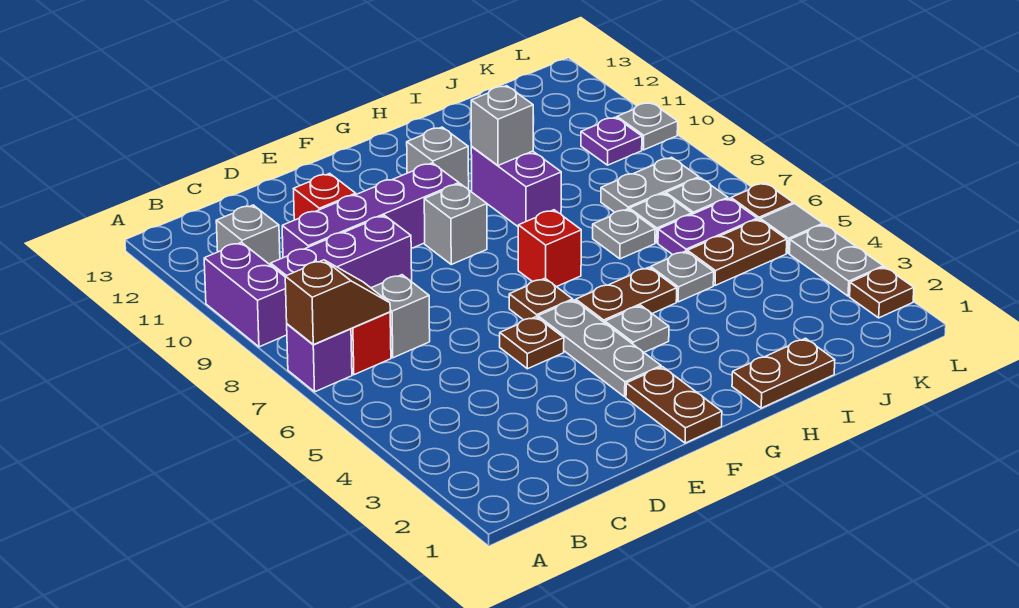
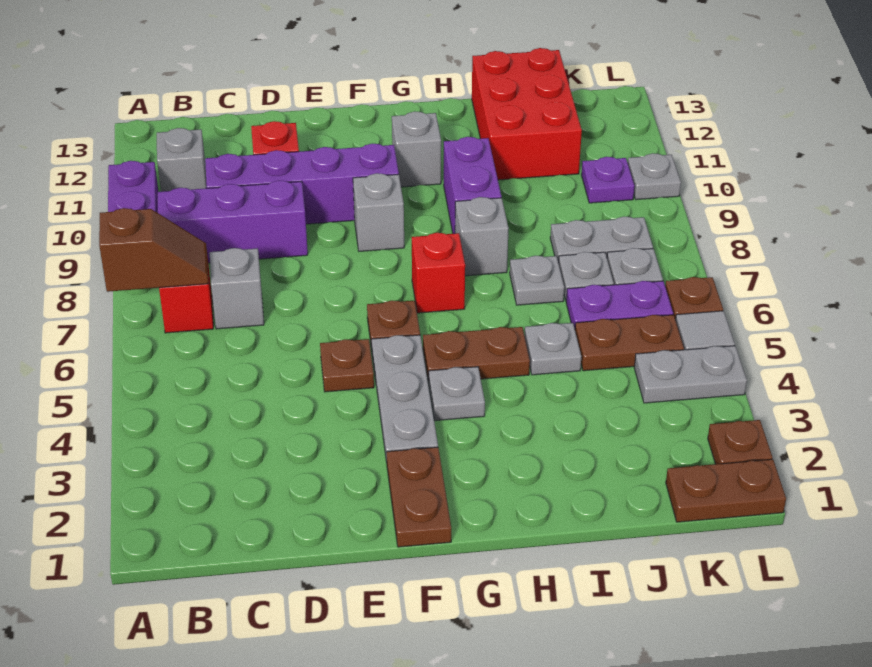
purple 1x1 brick [287,324,352,392] -> none
brown 1x2 plate [732,338,835,408] -> brown 1x2 plate moved to [666,459,786,522]
grey 1x1 brick [471,86,533,165] -> grey 1x1 brick moved to [455,197,509,276]
none -> red 2x3 brick [472,48,582,180]
grey 1x2 plate [790,224,883,296] -> grey 1x2 plate turned to [634,346,747,403]

